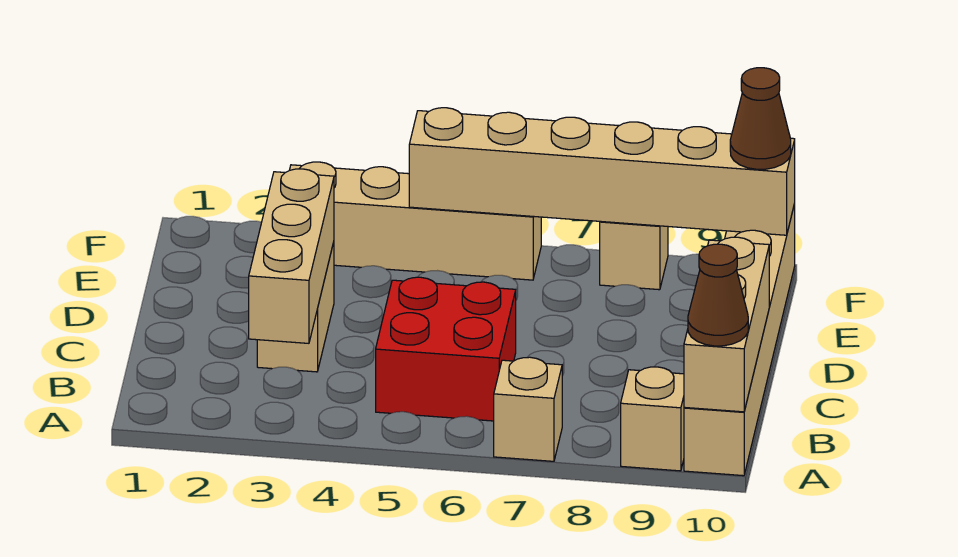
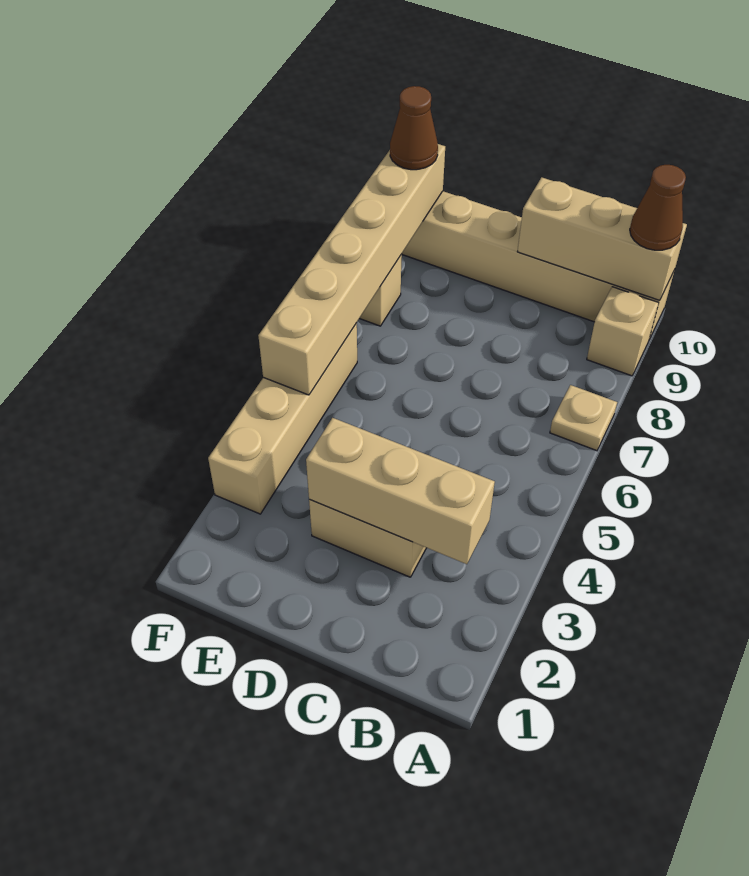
tan 1x1 brick [494,357,562,461] -> tan 1x1 plate [550,385,617,451]
red 2x2 brick [376,277,516,421] -> none

